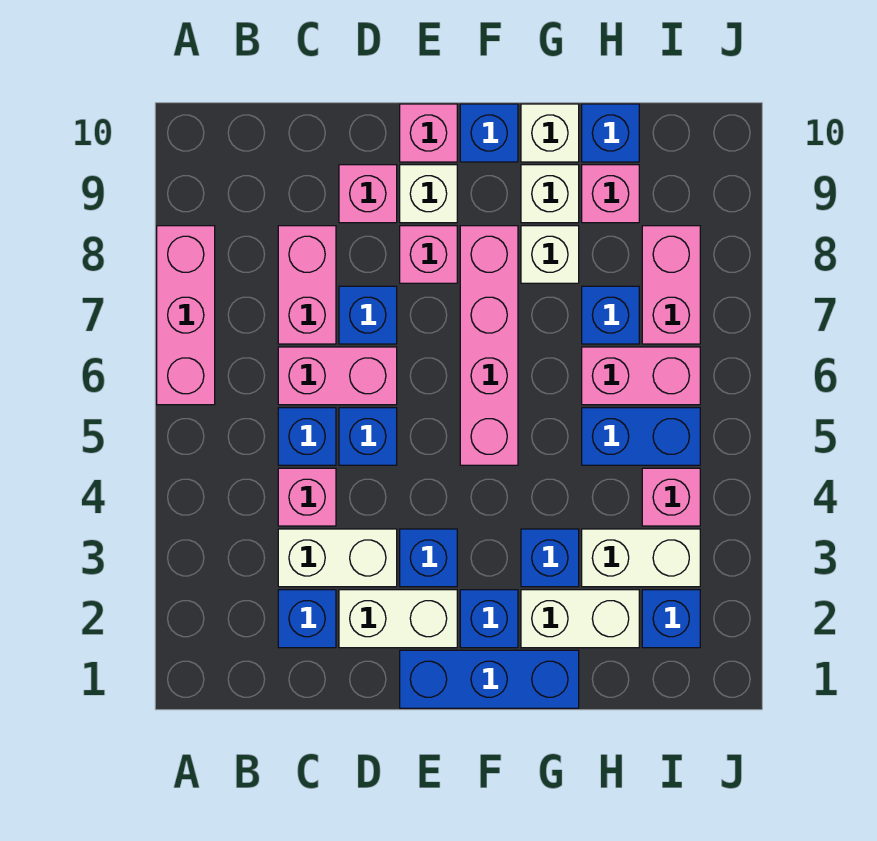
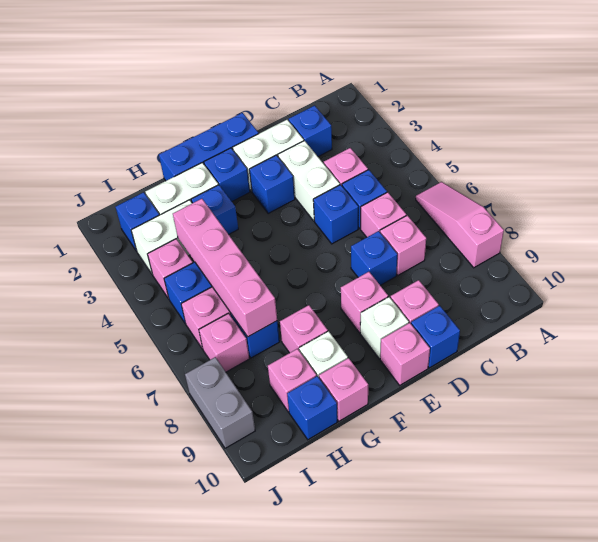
pink 1x3 brick [157,226,215,405] -> pink 1x3 slope [416,182,504,268]
white 1x2 brick [278,529,397,587] -> white 1x2 brick turned to [278,141,340,221]
pink 1x2 brick [278,347,397,405] -> pink 1x1 brick [361,192,406,237]
pink 1x2 brick [278,226,336,344] -> pink 1x1 brick [380,215,426,275]
pink 1x4 brick [460,226,518,465] -> pink 1x4 brick moved to [173,199,277,337]
blue 1x1 brick [460,104,518,162] -> blue 1x1 brick moved to [411,306,460,368]
white 1x1 brick [521,226,579,283] -> pink 1x1 brick [280,305,328,353]
white 1x1 brick [521,104,579,162] -> pink 1x1 brick [319,358,368,421]
pink 1x2 brick [642,226,700,344] -> pink 1x1 brick [199,313,249,372]
none -> grey 1x2 brick [185,357,255,448]

